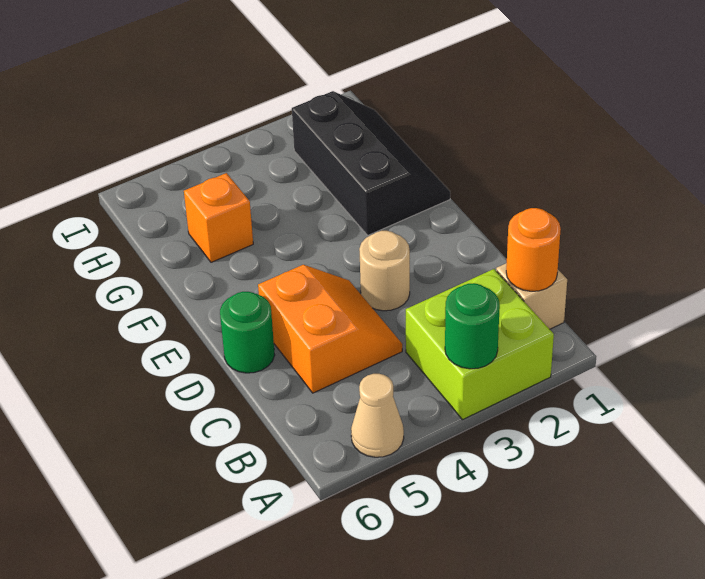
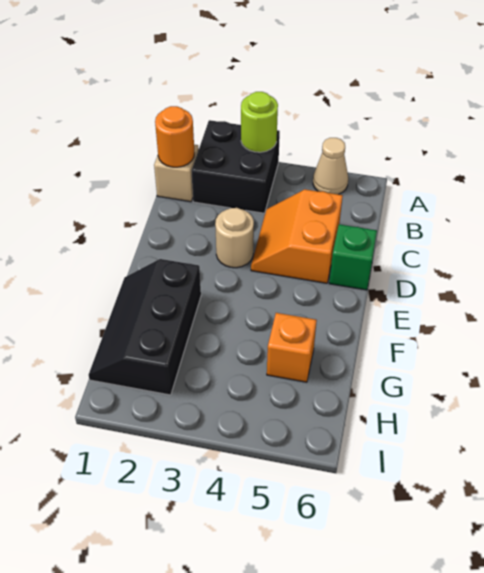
lime 2x2 brick [406,269,554,420] -> black 2x2 brick [192,120,280,213]
green 1x1 round brick [445,283,500,369] -> lime 1x1 round brick [241,92,278,152]
green 1x1 round brick [220,292,275,373] -> green 1x1 brick [329,224,377,290]

